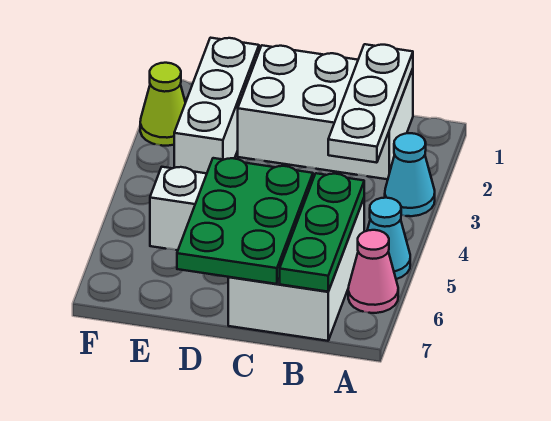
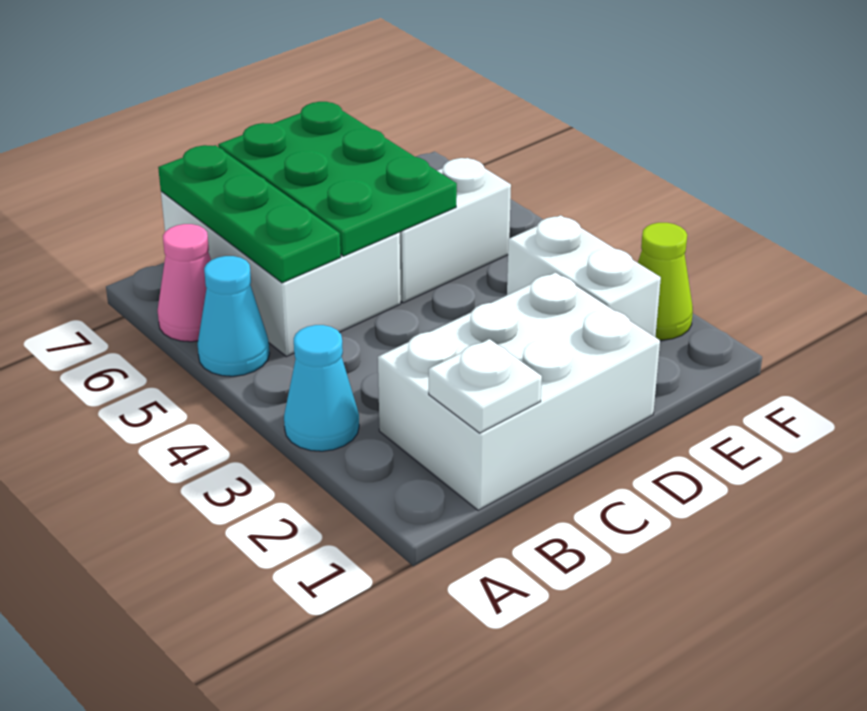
white 1x3 plate [328,44,413,163] -> white 1x1 plate [429,339,542,433]
white 1x3 brick [174,38,259,173] -> white 1x2 brick [507,215,661,337]

